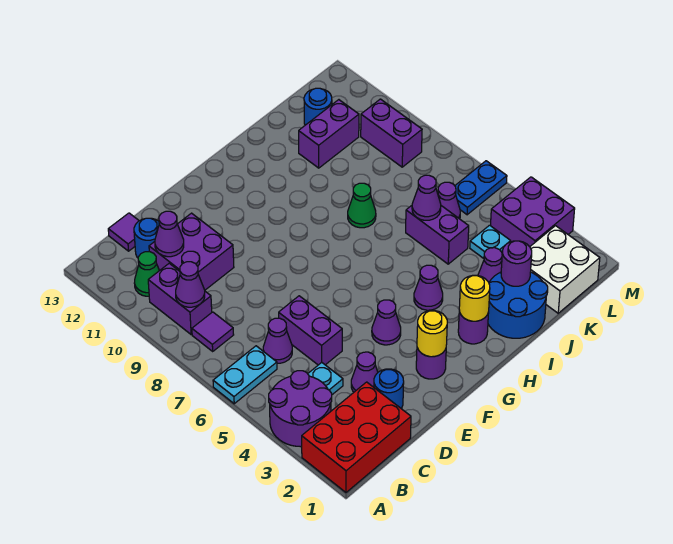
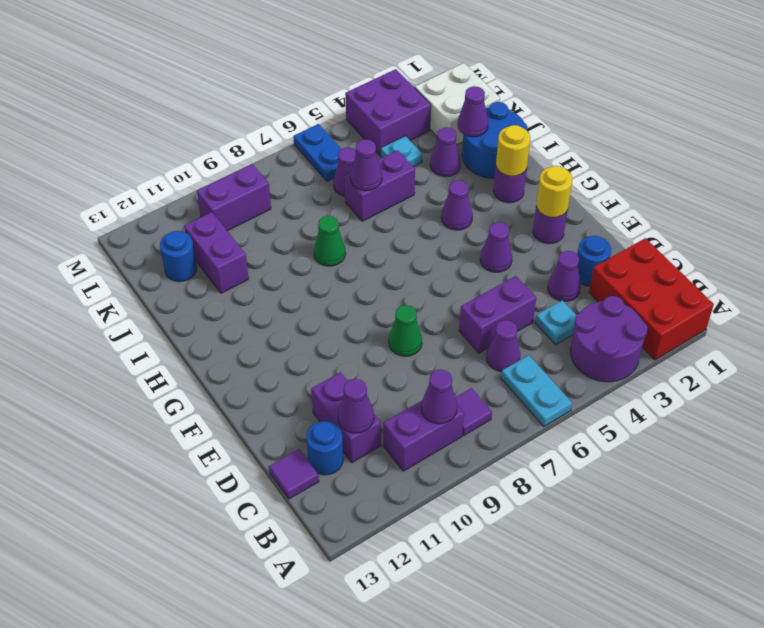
green 1x1 cone [134,252,159,296] -> green 1x1 cone moved to [389,305,422,356]
purple 2x2 brick [149,213,234,290] -> purple 1x2 brick [311,372,381,462]
purple 1x1 round brick [501,241,532,286] -> purple 1x1 cone [457,86,488,137]

